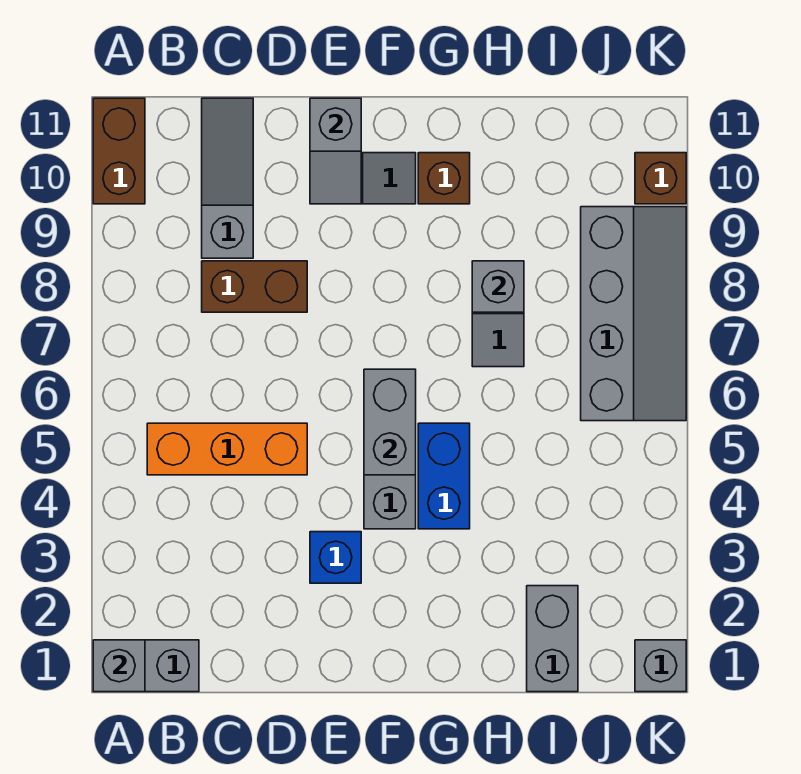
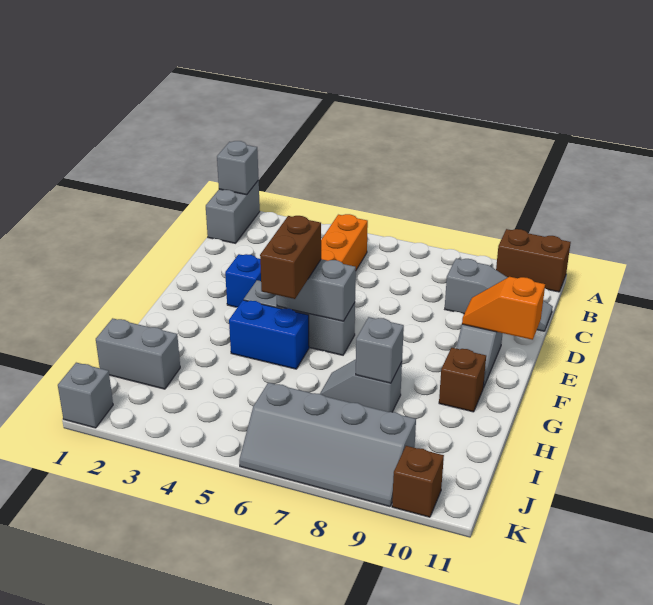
brown 1x2 brick [202,261,307,312] -> brown 1x2 brick moved to [260,216,321,299]
grey 1x2 slope [310,98,361,204] -> orange 1x2 slope [462,277,545,340]

